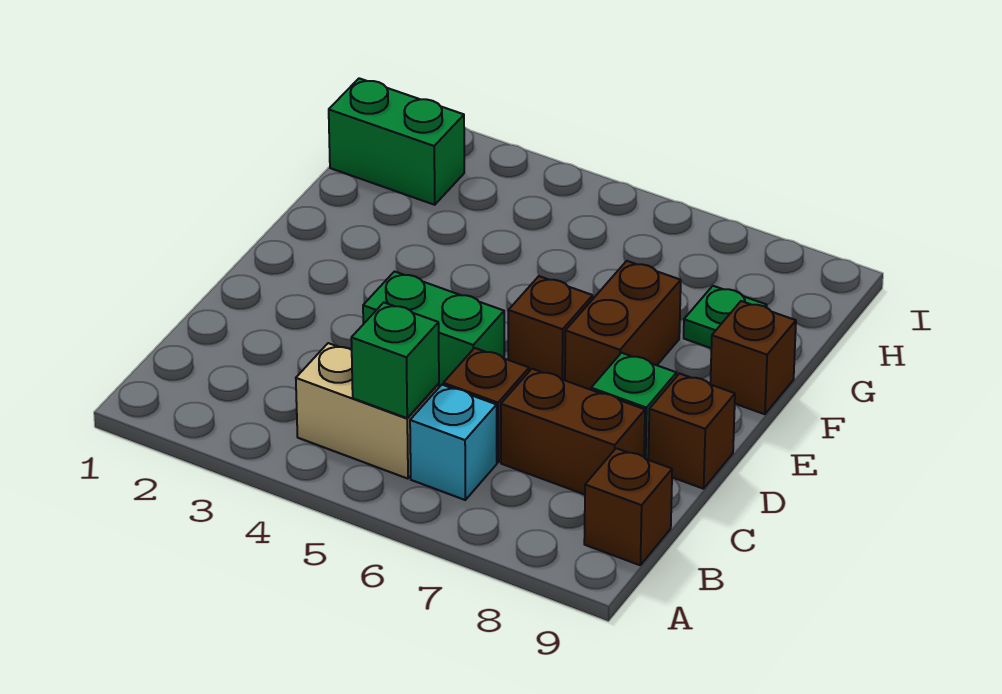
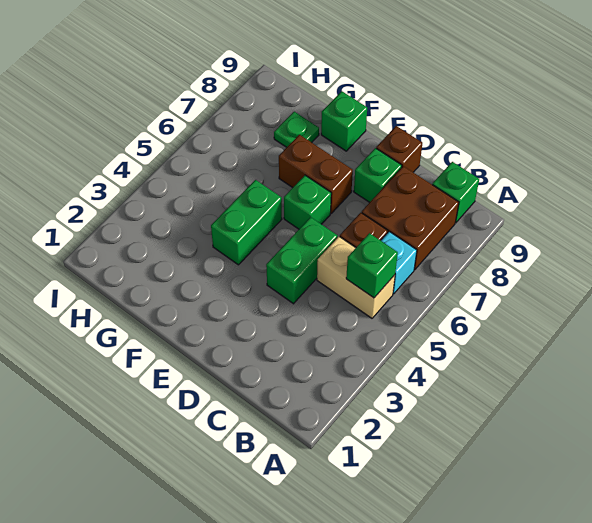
tan 1x2 brick [296,343,439,479] -> tan 1x2 brick turned to [317,237,395,318]
brown 1x1 brick [584,448,672,565] -> green 1x1 brick [432,162,479,223]
brown 1x2 brick [501,369,645,494] -> brown 2x2 brick [362,166,459,270]
brown 1x1 brick [508,276,593,380] -> green 1x1 brick [284,175,331,229]
brown 1x1 brick [710,301,796,414] -> green 1x1 brick [321,91,367,151]
green 1x2 brick [329,78,464,205] -> green 1x2 brick moved to [211,180,282,265]

